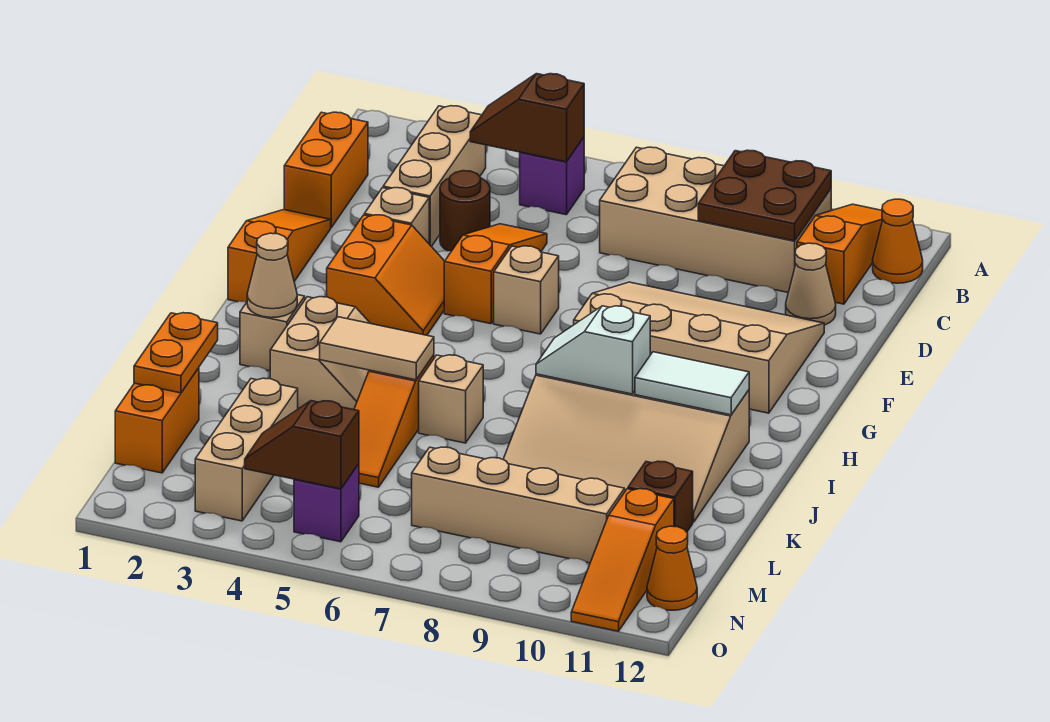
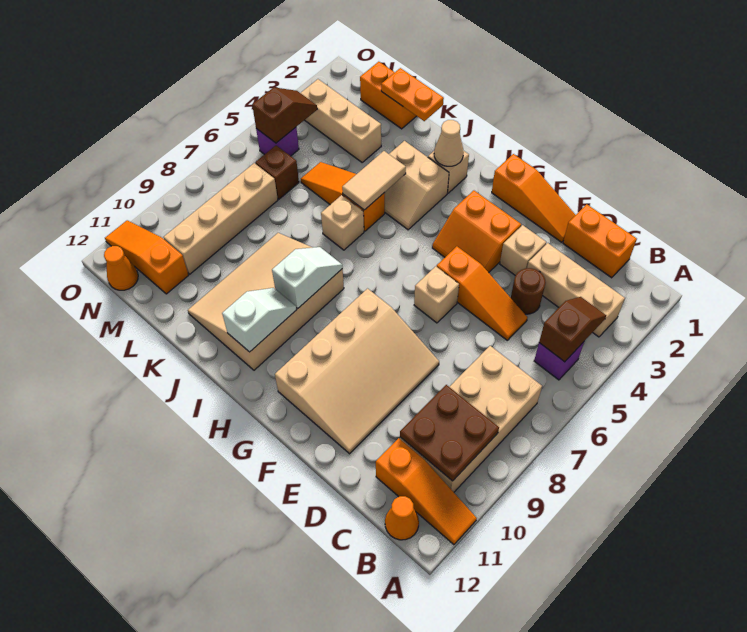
tan 1x1 cone [786,243,836,325] -> none
white 1x2 tile [635,352,749,415] -> white 1x2 slope [222,288,297,352]
brown 1x1 brick [628,461,693,532] -> brown 1x1 brick moved to [255,145,299,199]

